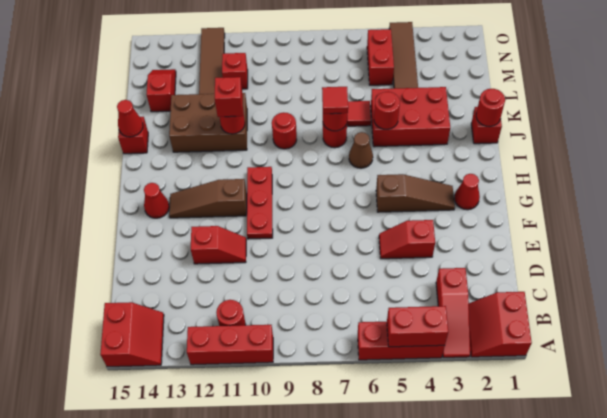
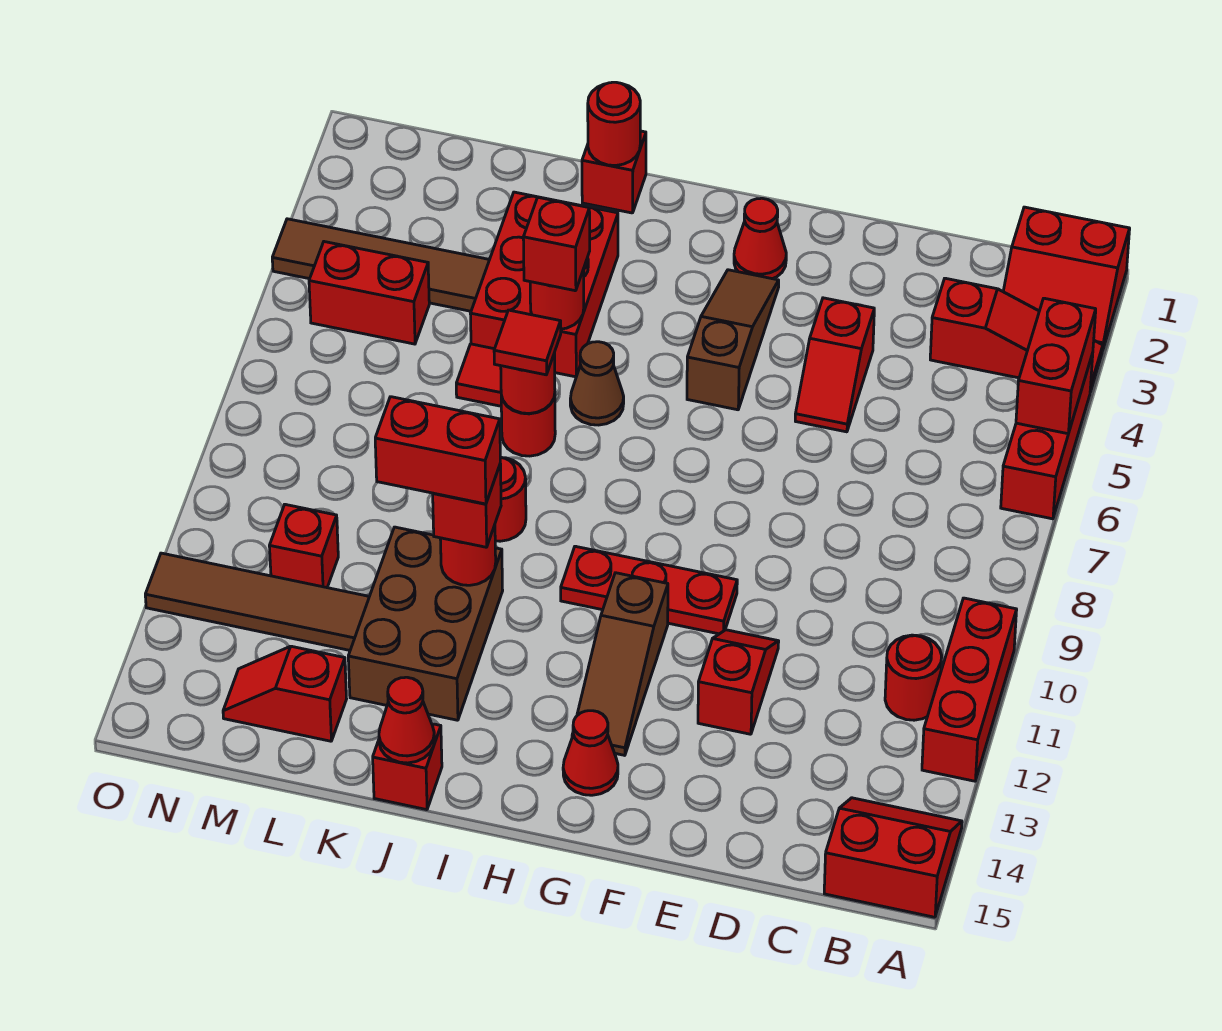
none -> red 1x1 brick [523,197,590,291]
none -> red 1x2 brick [375,397,500,504]

